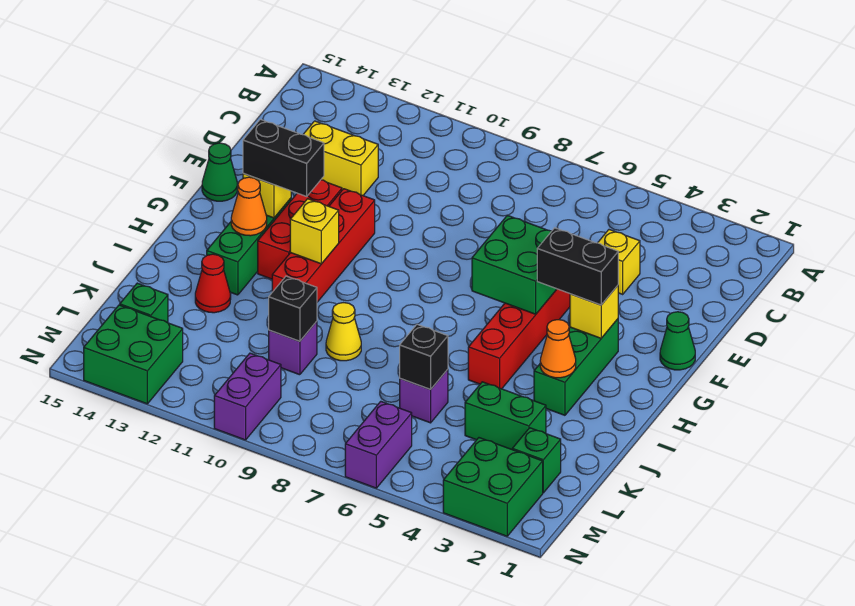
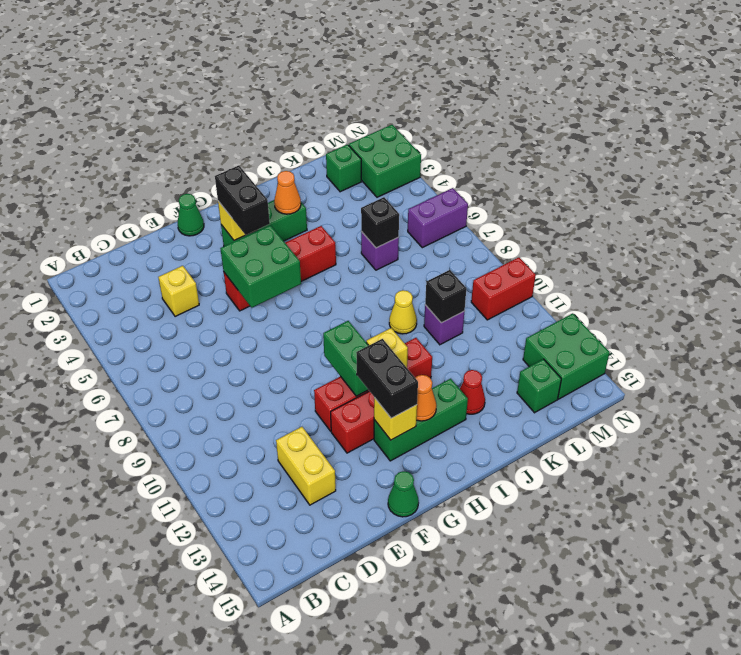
green 1x2 brick [465,382,546,449] -> green 1x2 brick moved to [323,321,369,396]
purple 1x2 brick [214,353,281,440] -> red 1x2 brick [471,257,536,320]

